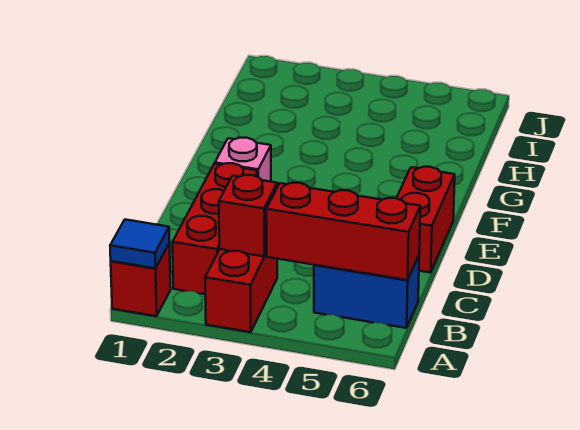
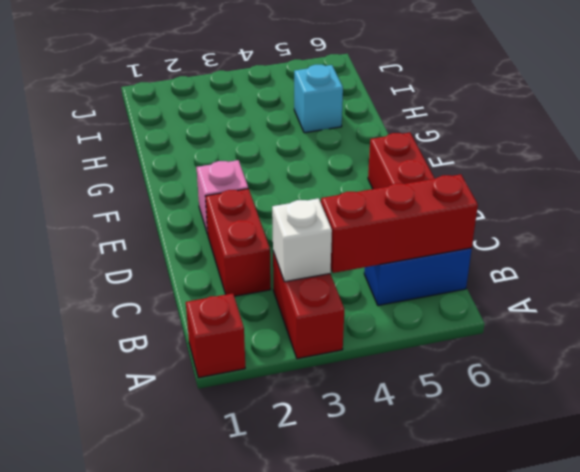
blue 1x1 tile [110,220,170,268] -> none
red 1x3 brick [173,163,258,294] -> red 1x2 brick [206,189,271,296]
red 1x1 brick [219,175,277,256] -> white 1x1 brick [272,198,332,282]
none -> cyan 1x1 brick [294,65,343,133]

